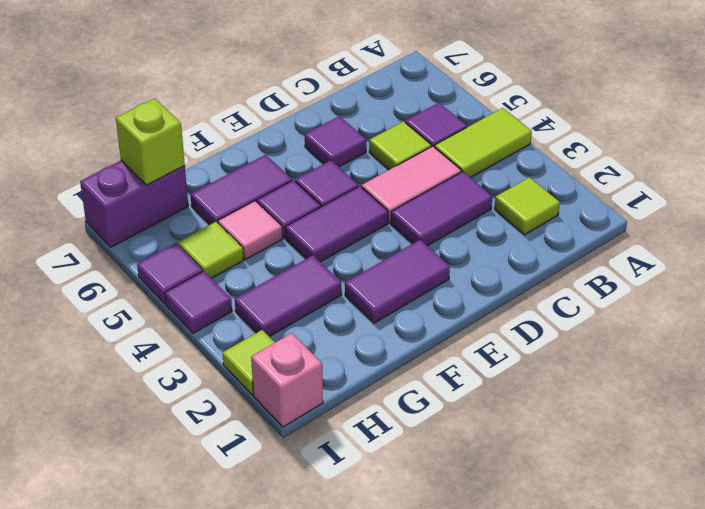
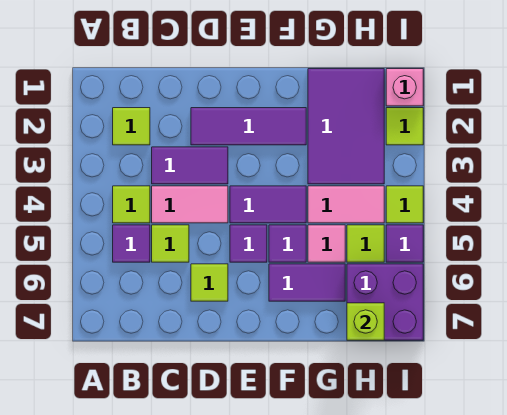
lime 1x2 tile [435,108,532,178] -> lime 1x1 tile [113,186,150,223]
purple 1x1 tile [305,116,366,167] -> lime 1x1 tile [191,264,228,301]
purple 1x2 tile [345,240,450,323] -> purple 1x3 tile [191,108,306,145]
purple 1x2 tile [235,255,342,337] -> purple 2x3 tile [308,69,384,184]
none -> pink 1x2 tile [308,186,384,223]
purple 1x2 brick [80,161,188,247] -> purple 2x2 brick [347,264,423,340]
purple 1x1 tile [165,271,232,333] -> lime 1x1 tile [386,186,423,223]

